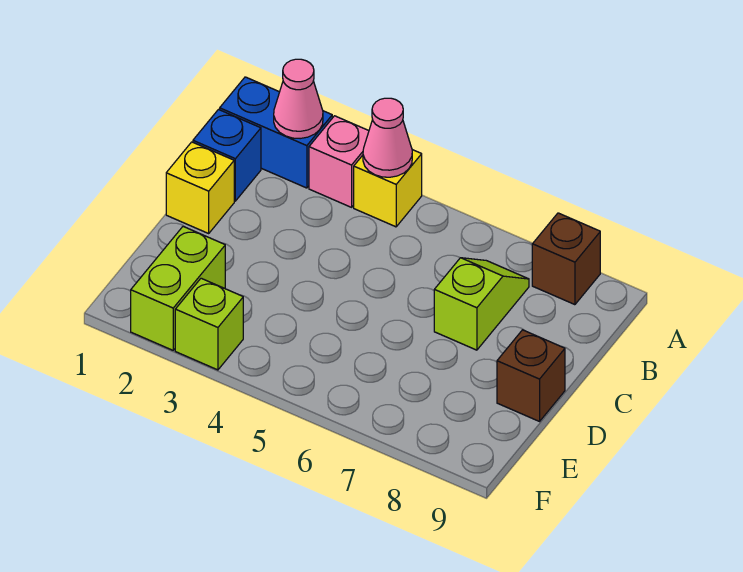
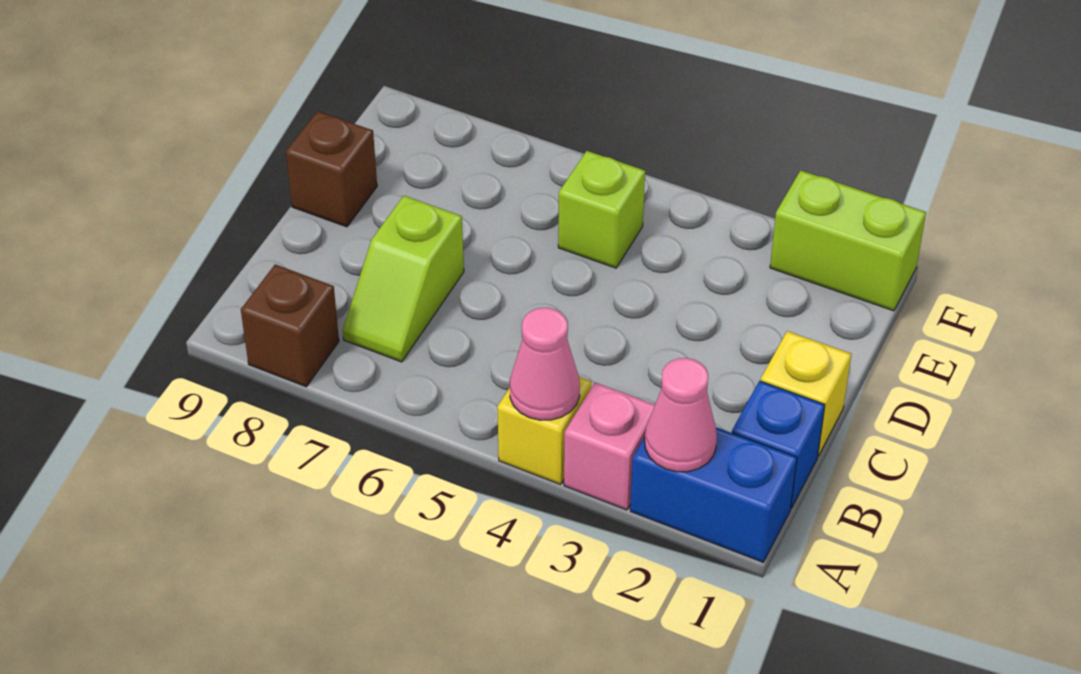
lime 1x2 brick [131,227,225,350] -> lime 1x2 brick turned to [770,170,926,311]
lime 1x1 brick [175,278,243,370] -> lime 1x1 brick moved to [558,151,645,268]

